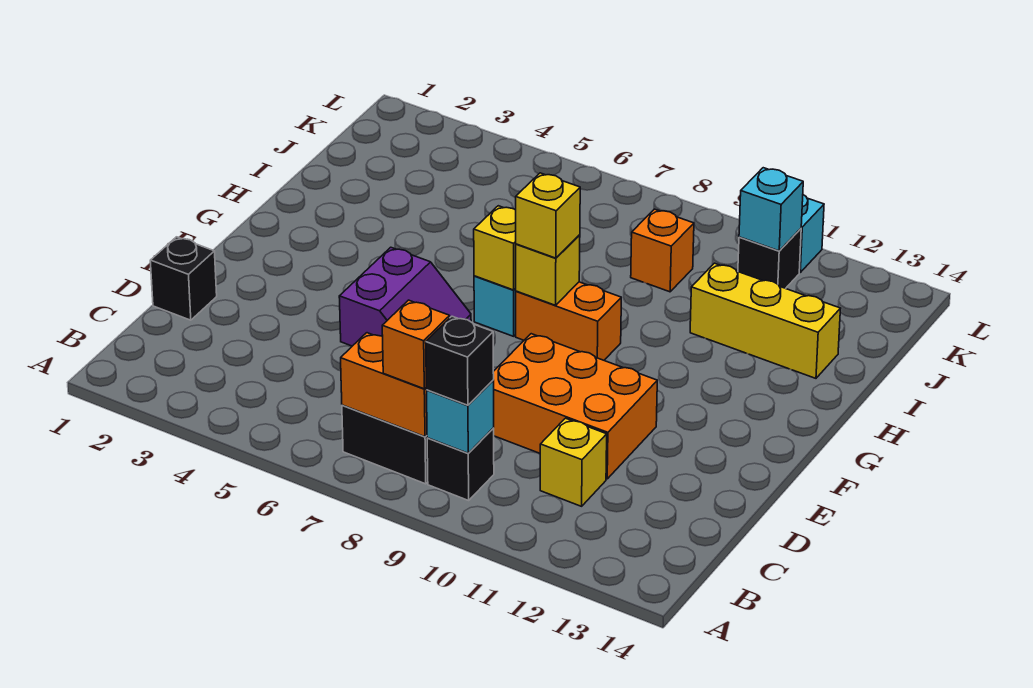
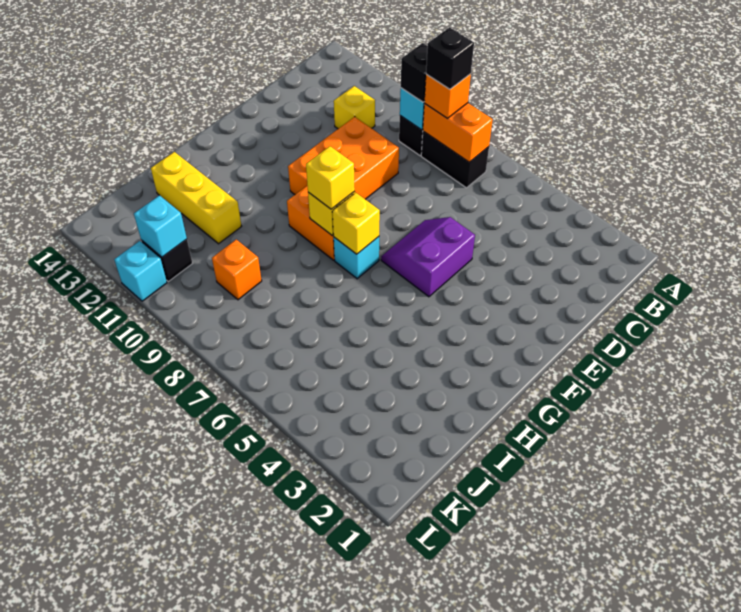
black 1x1 brick [150,237,217,320] -> black 1x1 brick moved to [426,27,474,89]
orange 2x3 brick [493,334,657,479] -> orange 2x3 brick turned to [288,117,399,199]

